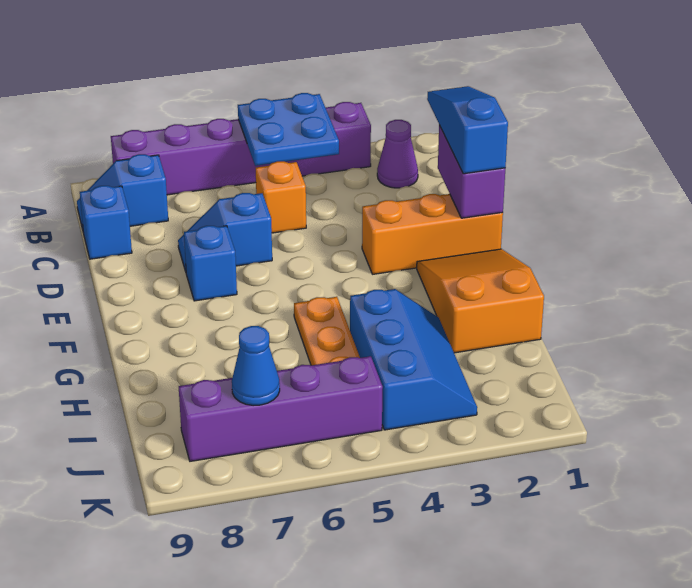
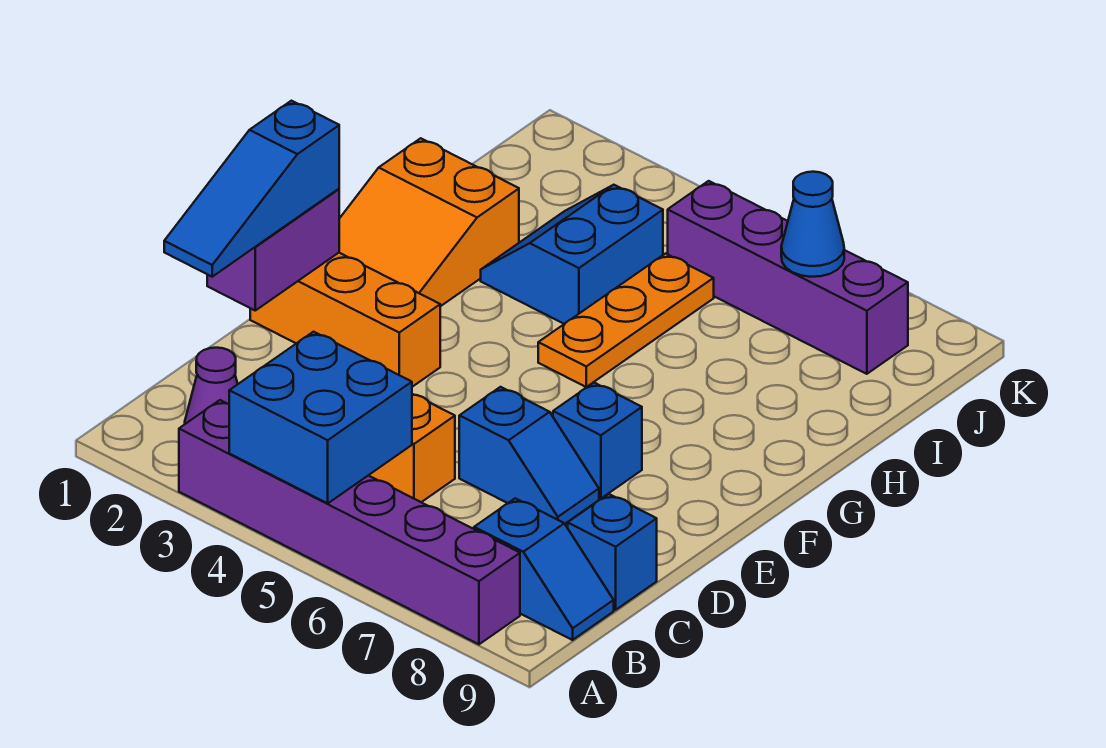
blue 2x2 plate [238,93,339,166] -> blue 2x2 brick [229,332,412,503]
blue 2x3 slope [350,289,477,430] -> blue 2x2 slope [481,185,663,324]

